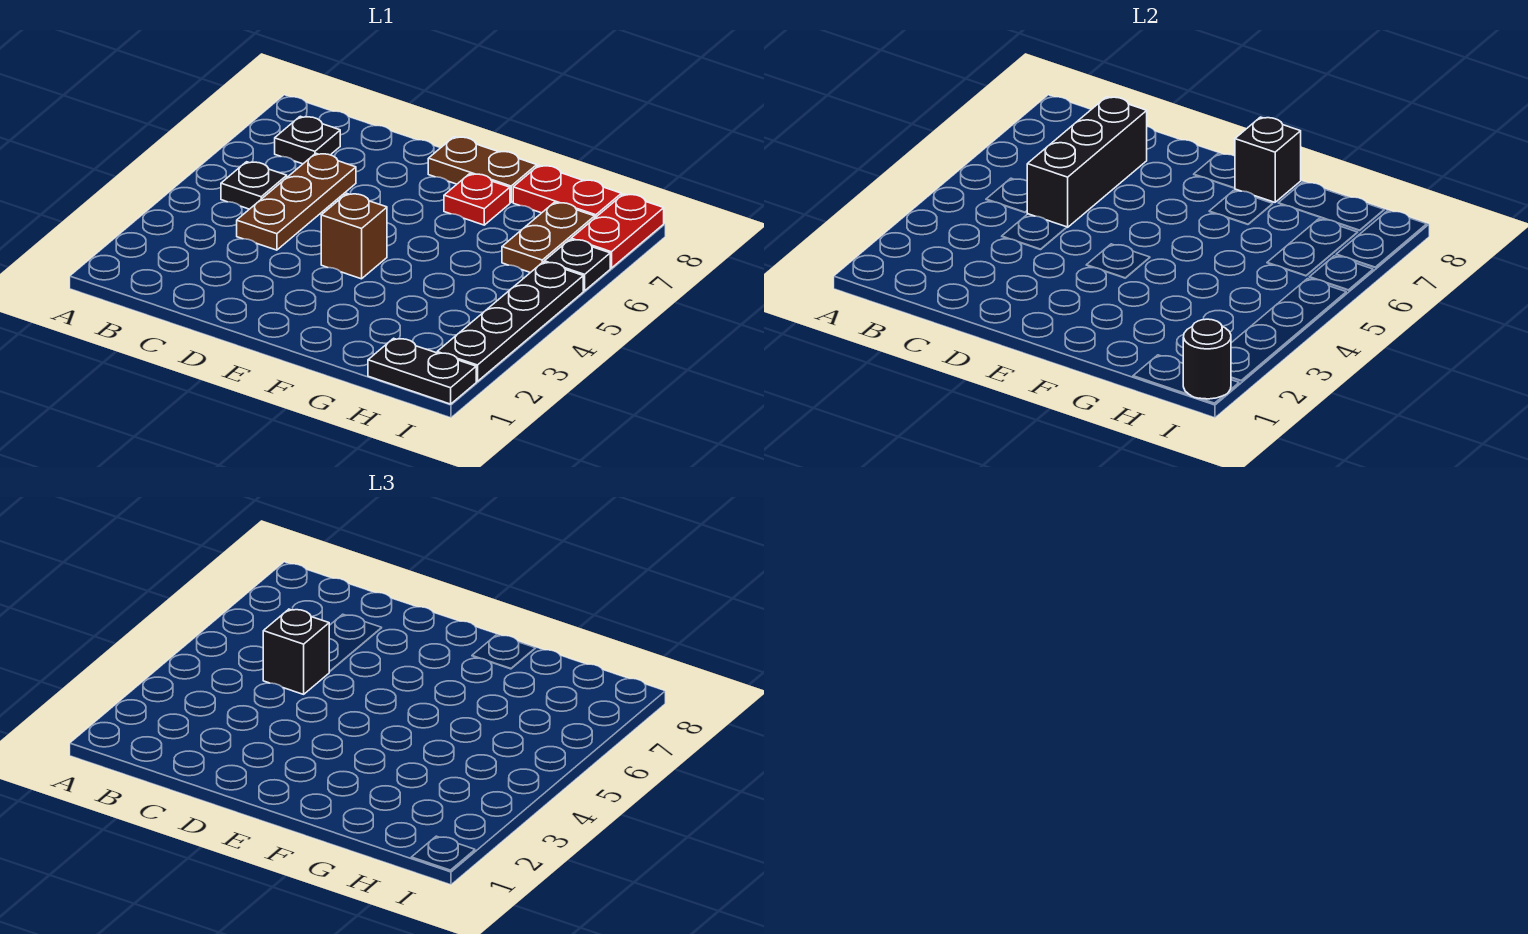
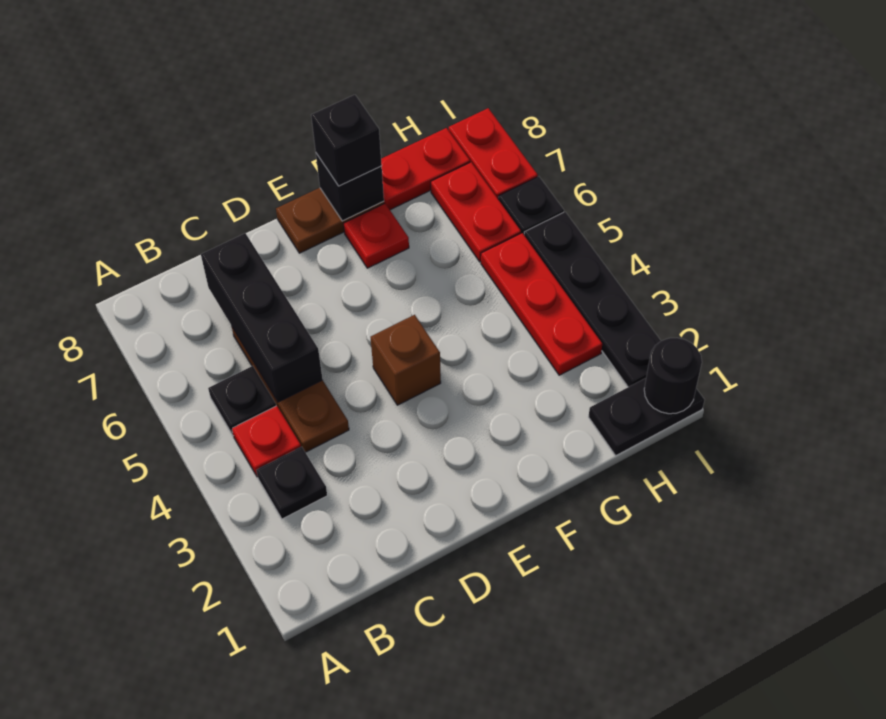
none -> red 1x1 plate [232,406,301,477]
black 1x1 plate [275,116,340,164] -> black 1x1 plate moved to [256,447,327,519]
black 1x1 brick [263,609,329,694] -> black 1x1 brick moved to [311,95,382,186]
none -> red 1x3 plate [481,233,602,375]
brown 1x2 plate [502,202,595,273] -> red 1x2 plate [431,162,521,262]

